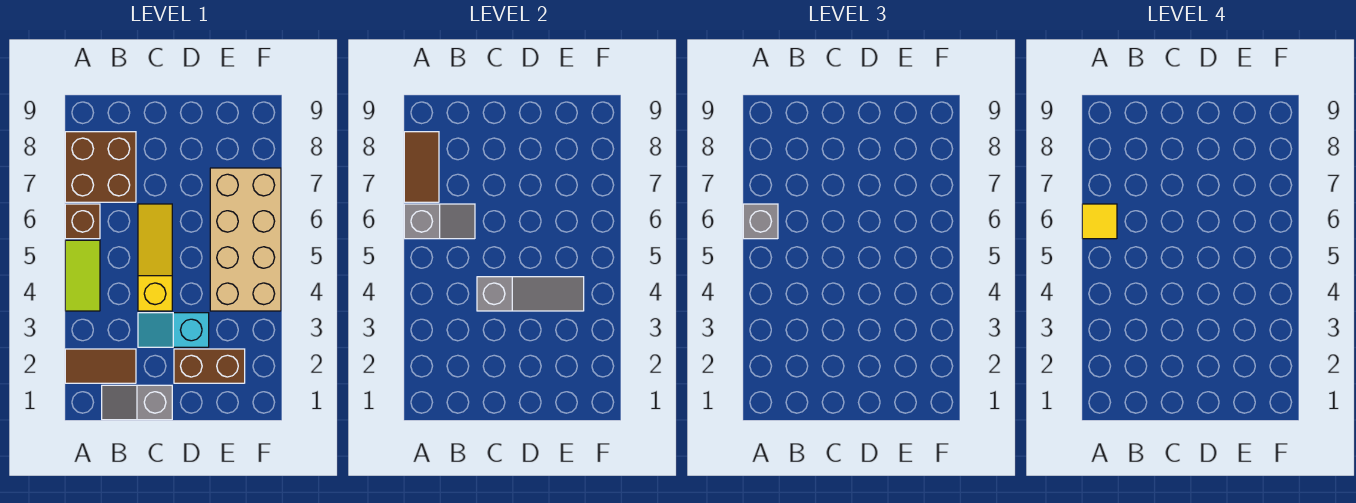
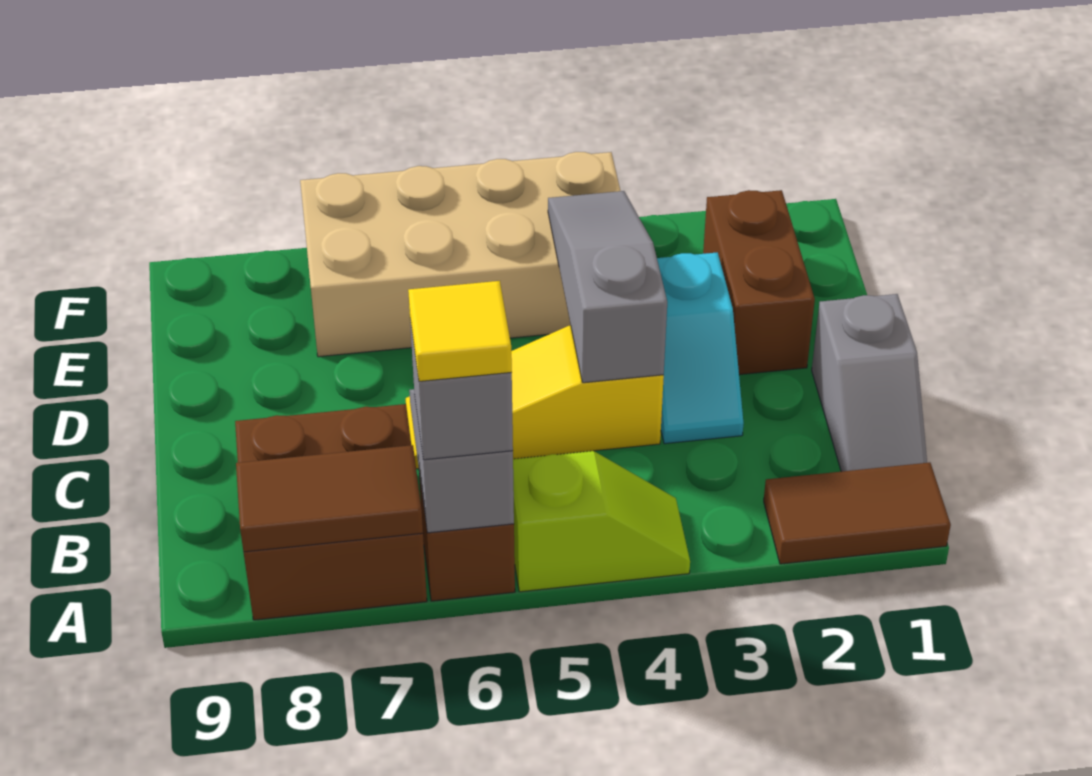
brown 1x2 tile [65,349,136,383] -> brown 1x2 tile turned to [764,462,951,564]
lime 1x2 tile [65,240,100,311] -> lime 1x2 slope [513,451,690,592]

